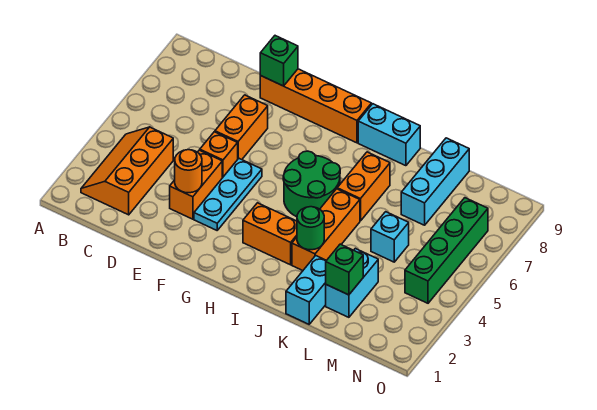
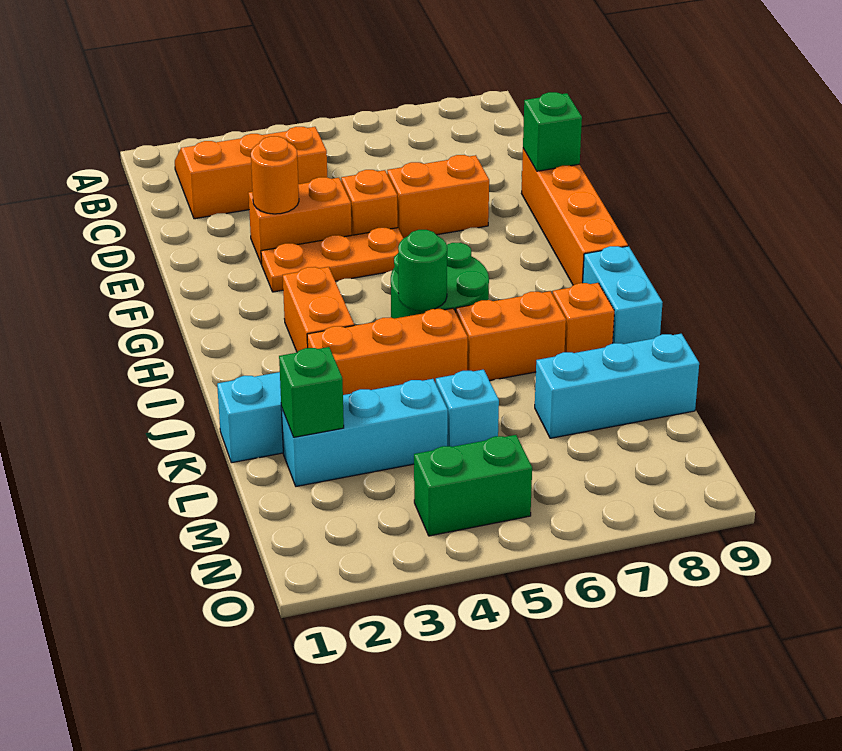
cyan 1x3 plate [194,158,262,230] -> orange 1x3 plate [261,228,403,292]
green 1x1 round brick [297,207,324,250] -> green 1x1 round brick moved to [398,230,447,311]
none -> orange 1x1 brick [553,283,614,353]
cyan 1x2 brick [326,249,378,317] -> cyan 1x3 brick [281,379,448,486]
green 1x4 brick [405,198,488,303] -> green 1x2 brick [414,435,532,536]

